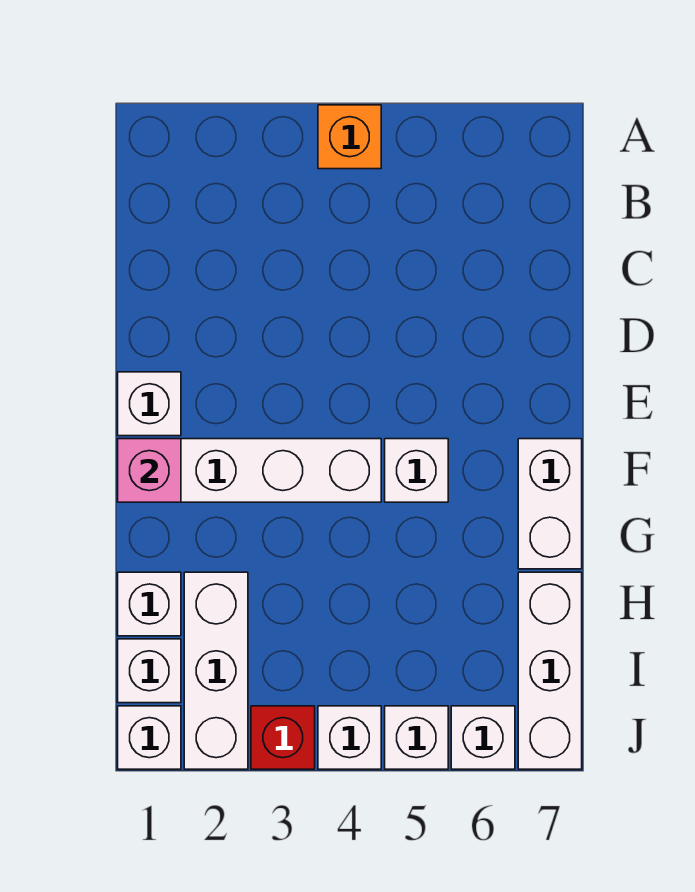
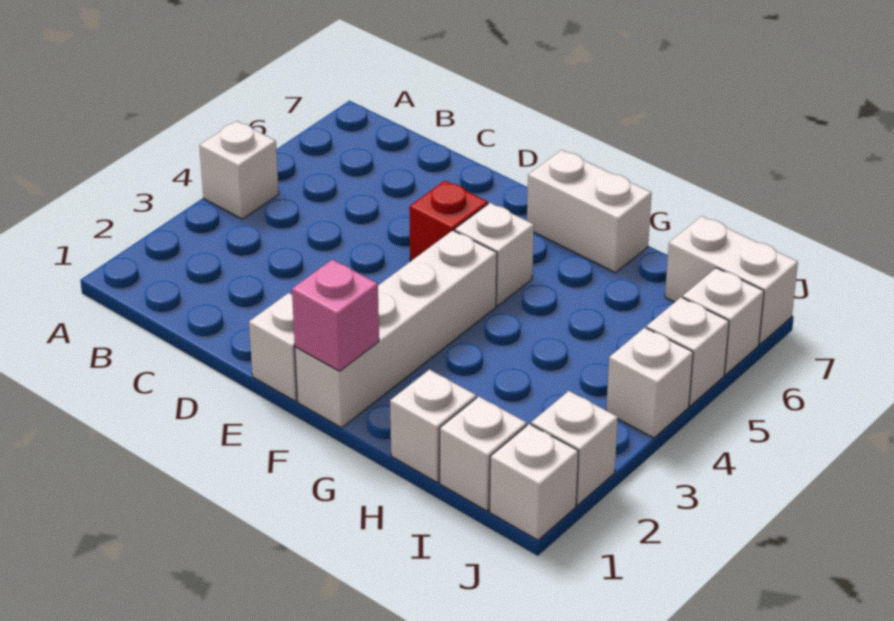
orange 1x1 brick [318,105,381,169] -> white 1x1 brick [199,121,279,219]
white 1x3 brick [184,572,248,769] -> white 1x1 brick [531,391,618,505]
white 1x3 brick [518,572,582,769] -> white 1x2 brick [665,216,798,344]
red 1x1 brick [251,706,315,769] -> red 1x1 brick moved to [409,181,488,261]

